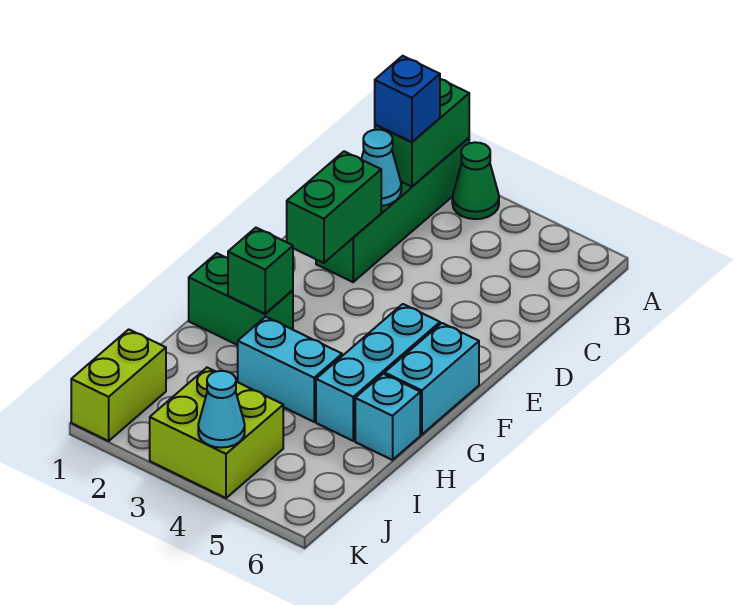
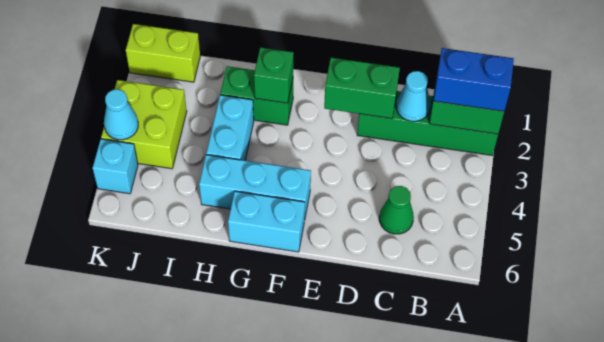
green 1x1 cone [452,142,499,219] -> green 1x1 cone moved to [379,186,414,234]
blue 1x1 brick [375,56,440,142] -> blue 1x2 brick [433,48,514,111]
green 1x2 brick [189,253,293,345] -> green 1x2 brick turned to [220,66,293,125]
cyan 1x1 brick [355,374,420,460] -> cyan 1x1 brick moved to [93,139,138,194]

